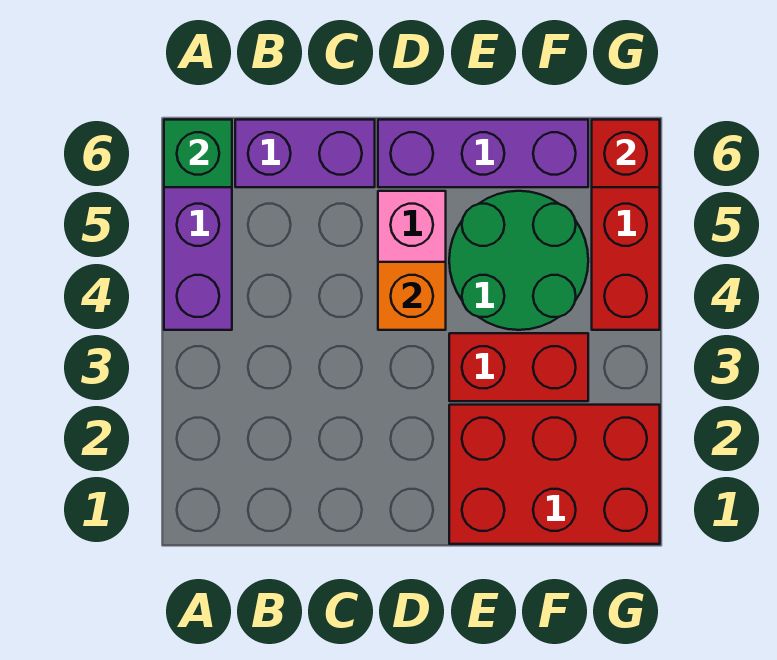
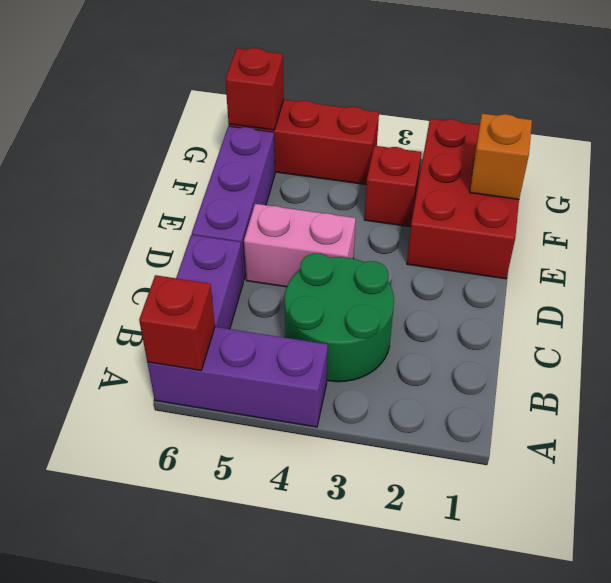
green 1x1 brick [164,120,232,187] -> red 1x1 brick [139,275,215,370]
orange 1x1 brick [378,262,446,330] -> orange 1x1 brick moved to [470,114,532,199]
red 1x2 brick [449,333,588,401] -> red 1x1 brick [364,146,421,227]
green 2x2 round brick [449,191,588,330] -> green 2x2 round brick moved to [285,253,394,382]

